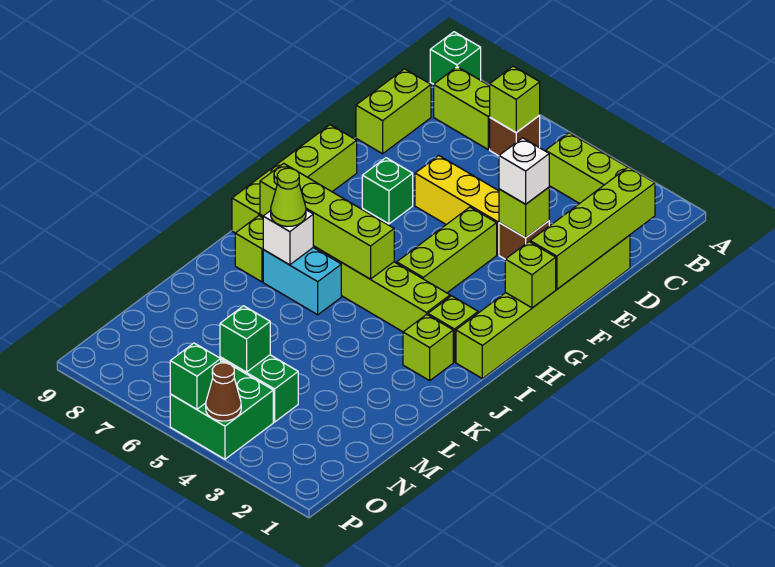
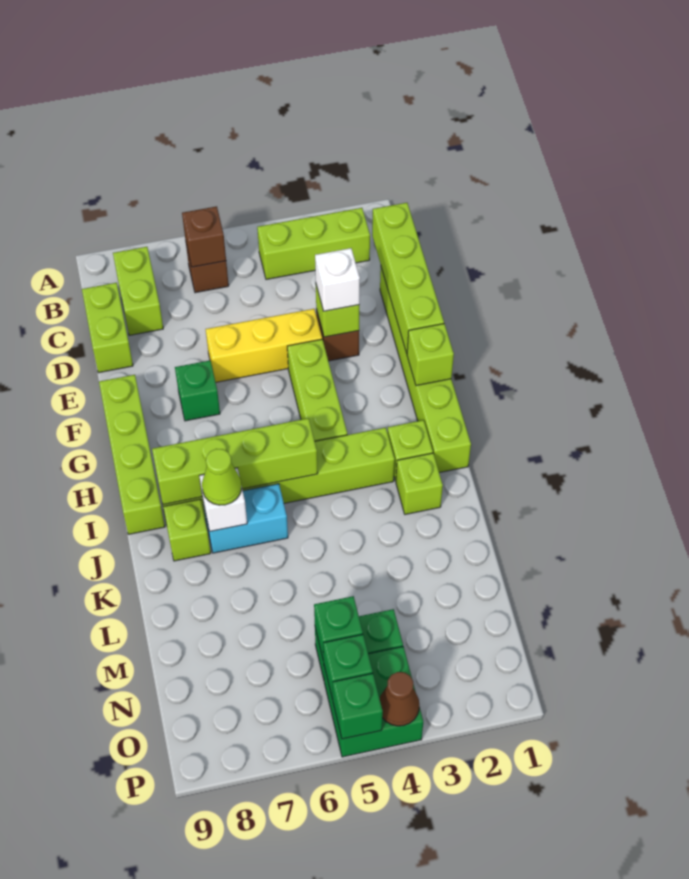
green 1x1 brick [430,32,481,84] -> green 1x1 brick moved to [323,634,373,699]
lime 1x1 brick [490,66,540,132] -> brown 1x1 brick [182,206,226,267]
lime 1x2 brick [434,67,490,149] -> lime 1x2 brick turned to [113,247,163,335]

